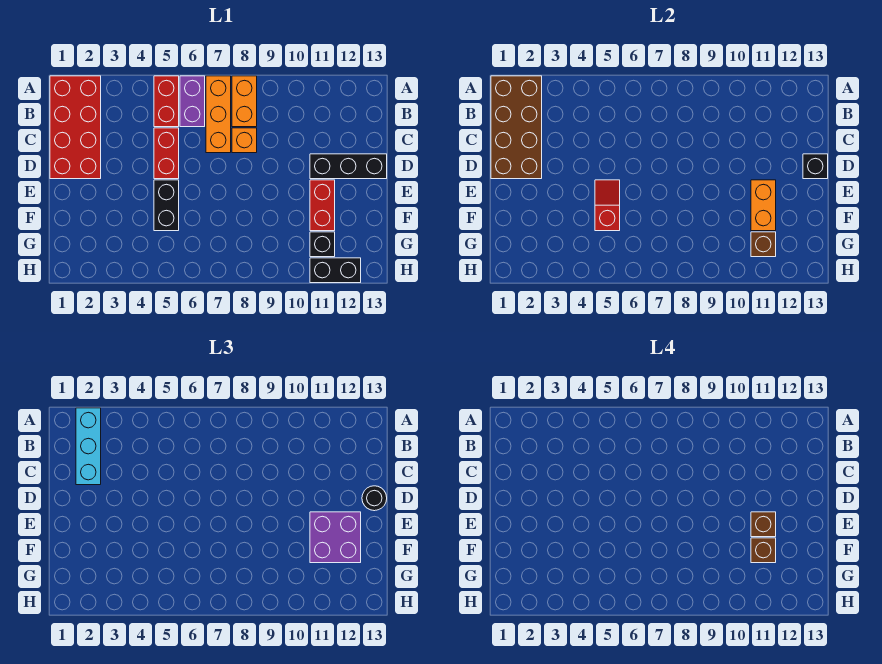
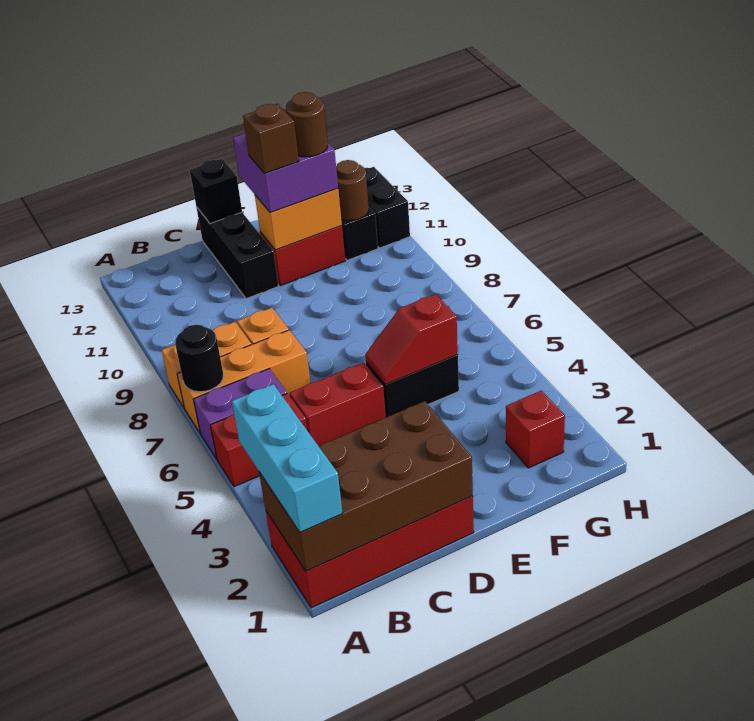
cyan 1x3 brick [76,408,101,485] -> cyan 1x3 brick turned to [232,384,343,532]
black 1x1 round brick [362,486,387,511] -> black 1x1 round brick moved to [175,325,223,392]
brown 1x1 brick [751,538,776,563] -> brown 1x1 round brick [286,92,328,157]
none -> red 1x1 brick [506,391,565,468]
brown 1x1 brick [751,232,776,257] -> brown 1x1 round brick [336,160,369,221]

